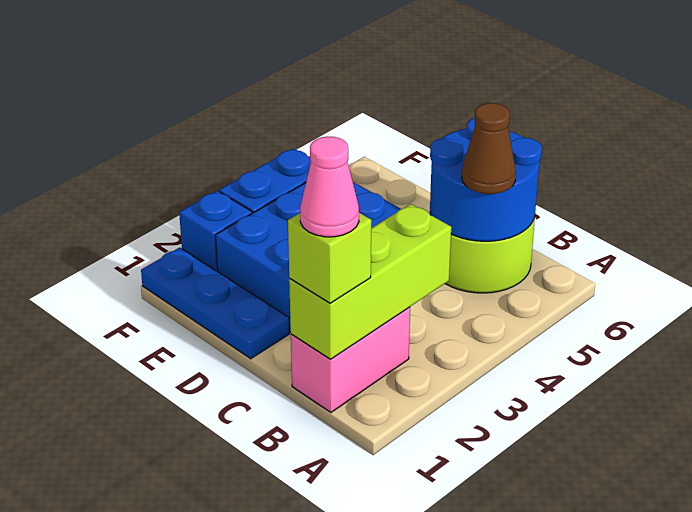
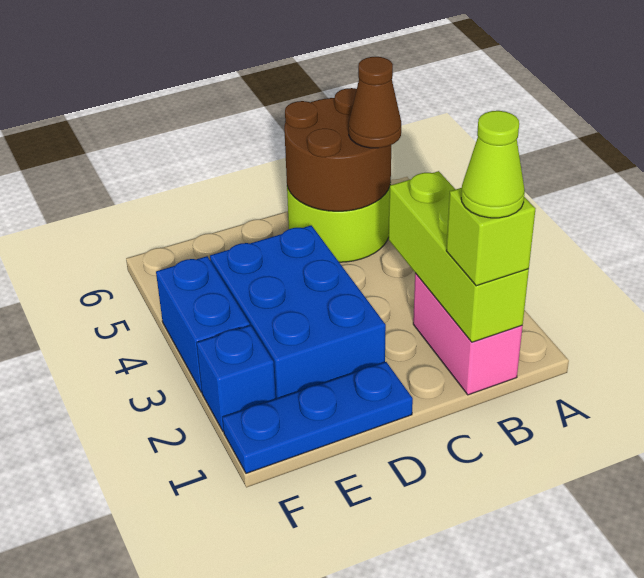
pink 1x1 cone [300,137,359,237] -> lime 1x1 cone [461,111,525,218]
blue 2x2 round brick [430,118,542,241] -> brown 2x2 round brick [284,88,391,211]

